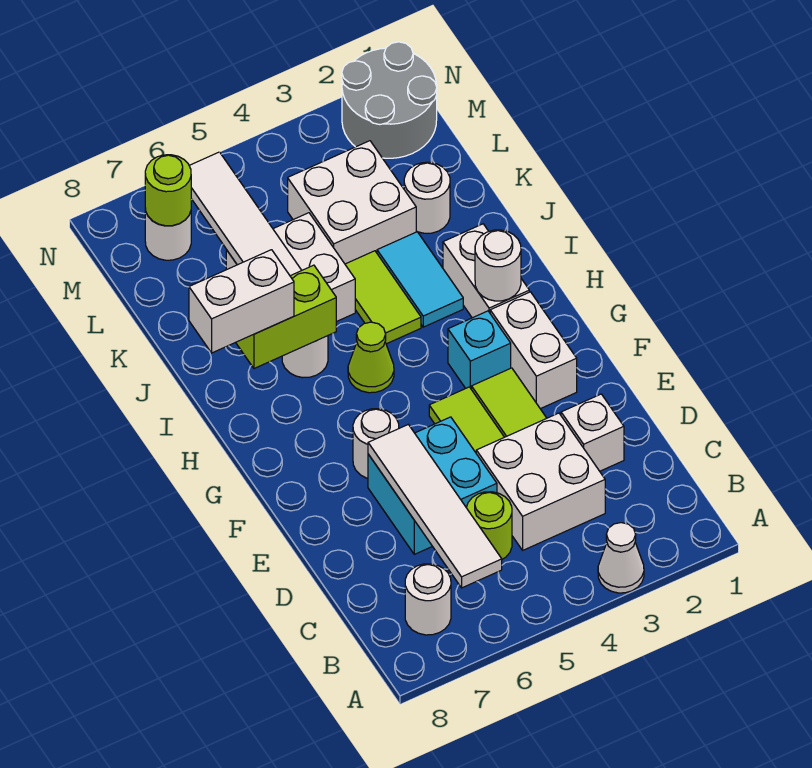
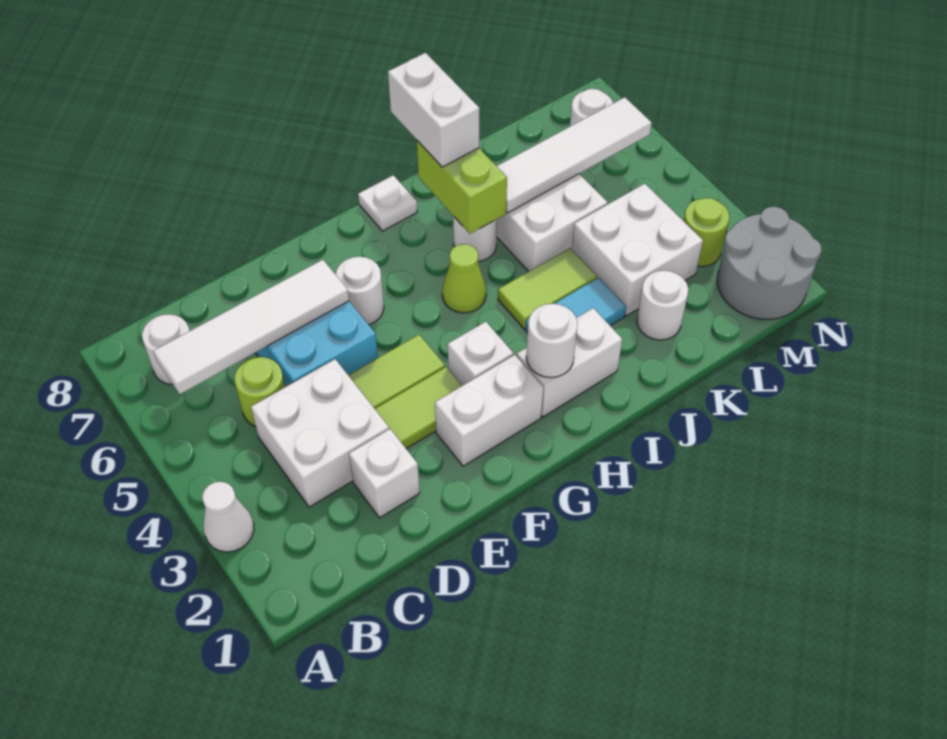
cyan 1x1 brick [448,311,511,390] -> white 1x1 brick [448,322,513,386]
none -> white 1x1 plate [358,175,417,231]
lime 1x1 round brick [145,155,191,226] -> lime 1x1 round brick moved to [684,198,729,267]

